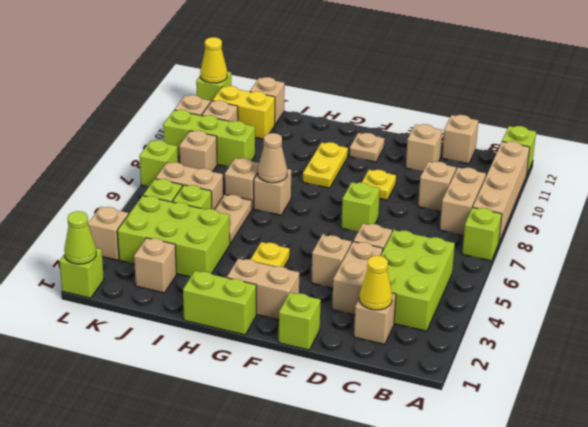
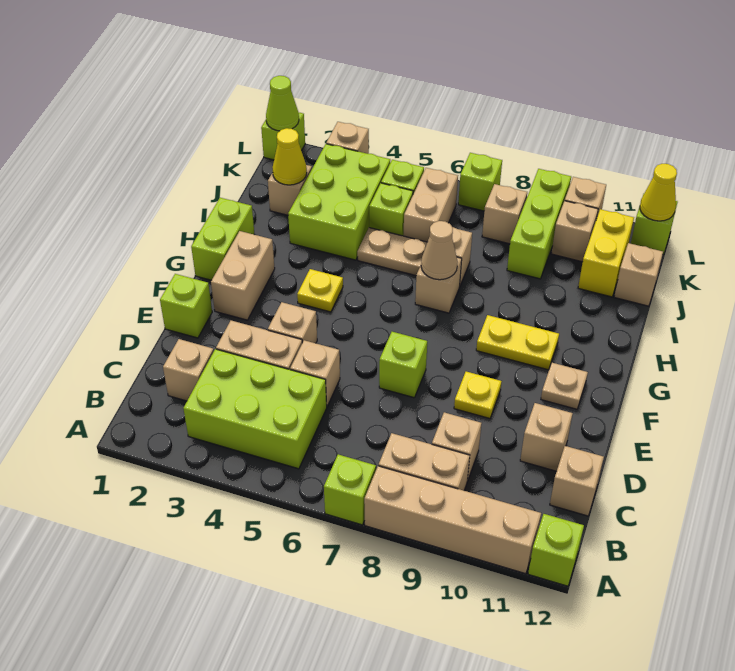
yellow 1x1 cone [359,256,392,310] -> yellow 1x1 cone moved to [273,128,307,185]

